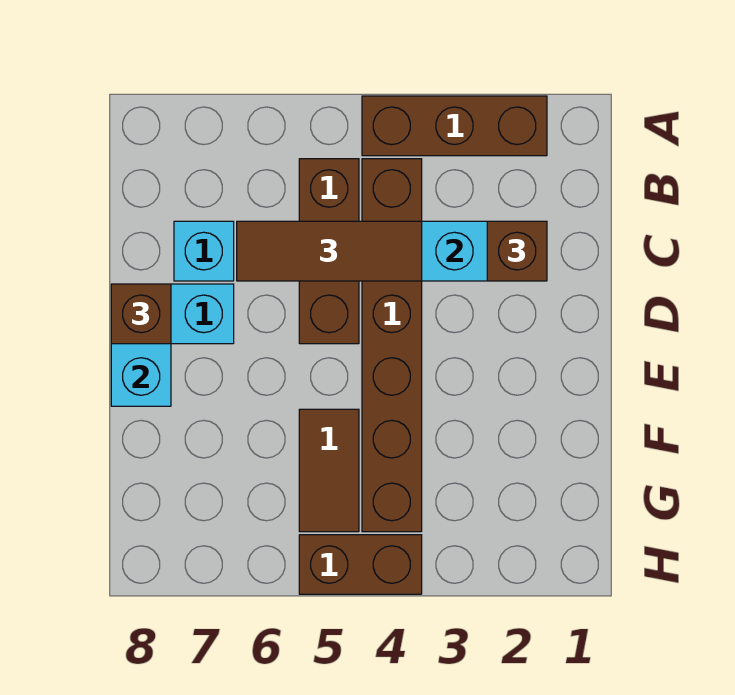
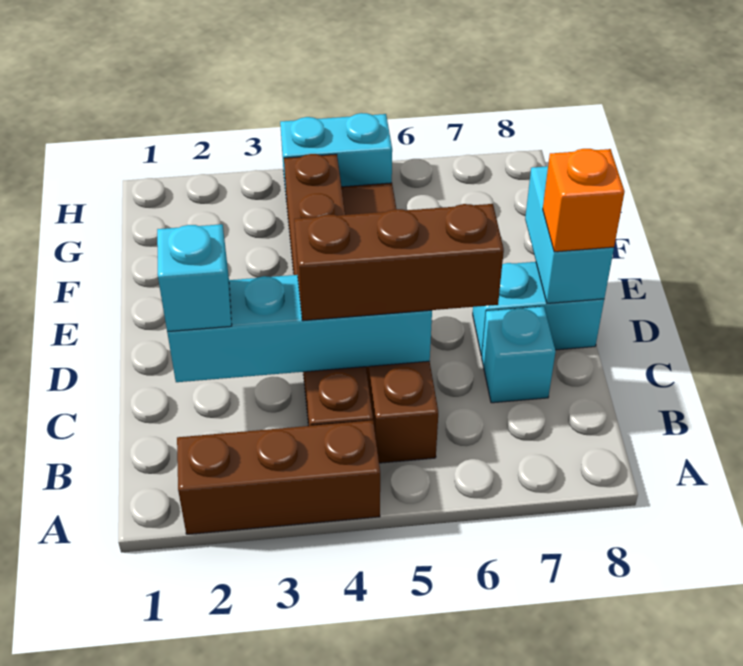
brown 1x1 brick [487,221,547,281] -> cyan 1x1 brick [157,224,232,332]
brown 1x3 tile [237,221,422,281] -> brown 1x3 brick [294,204,504,321]
brown 1x1 brick [111,284,171,344] -> orange 1x1 brick [543,149,625,252]
brown 1x2 brick [299,535,422,594] -> cyan 1x2 brick [280,113,392,202]

